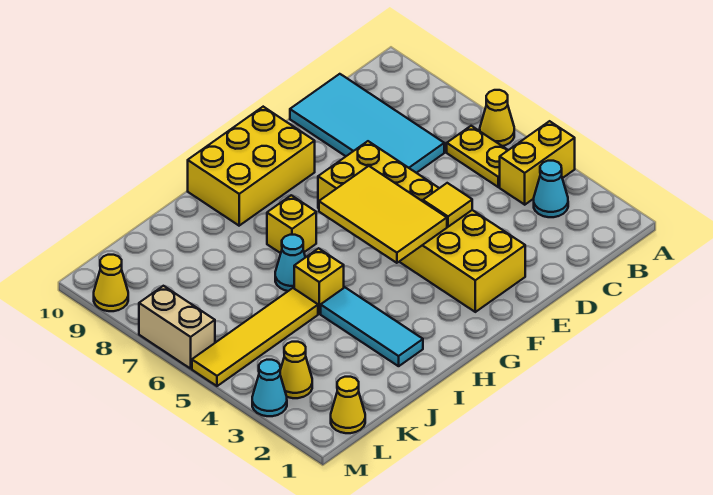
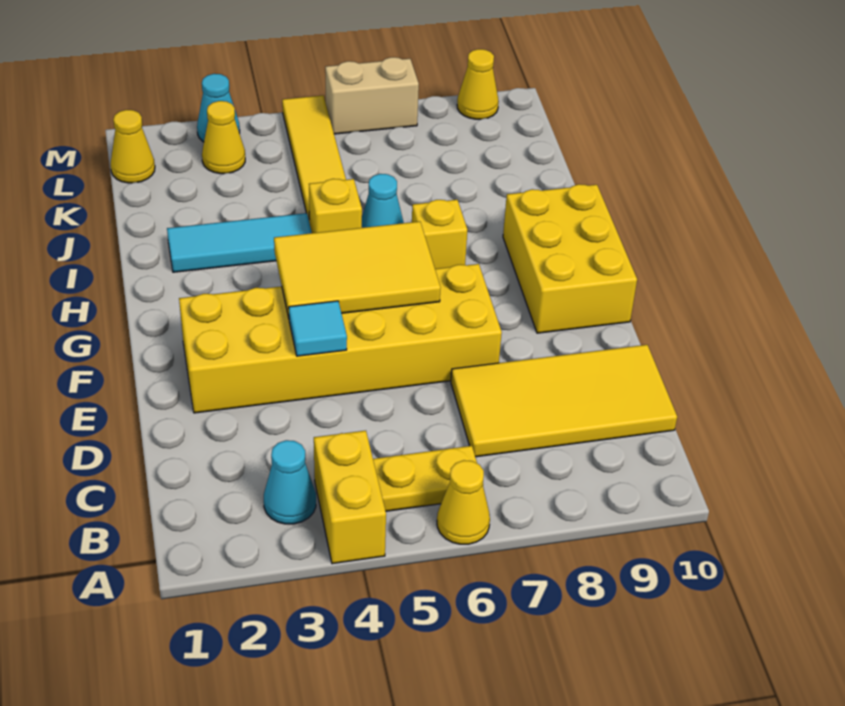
cyan 2x4 tile [290,74,444,173] -> yellow 2x4 tile [451,345,677,457]
yellow 1x1 tile [423,183,472,227] -> cyan 1x1 tile [289,301,347,356]

